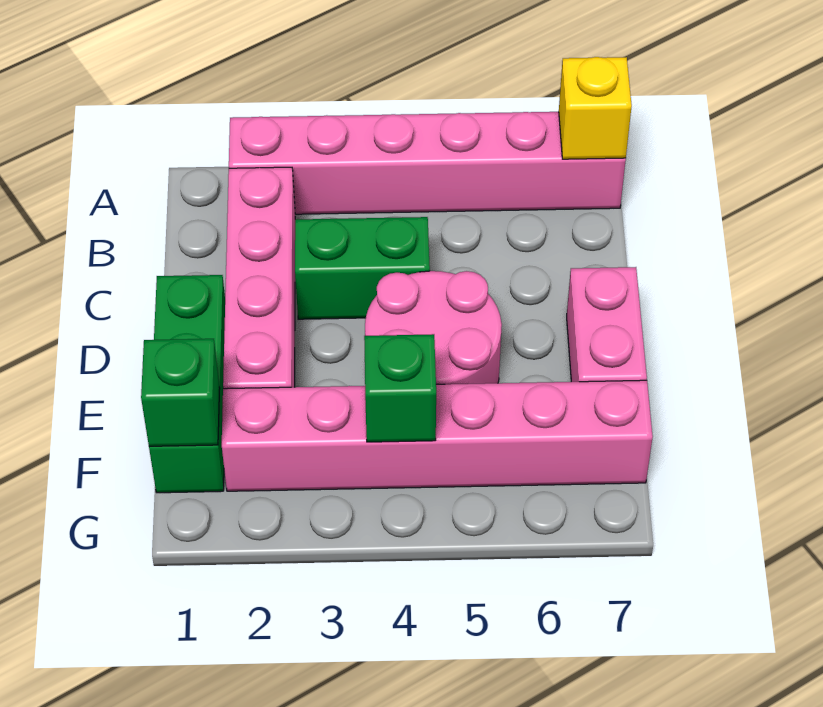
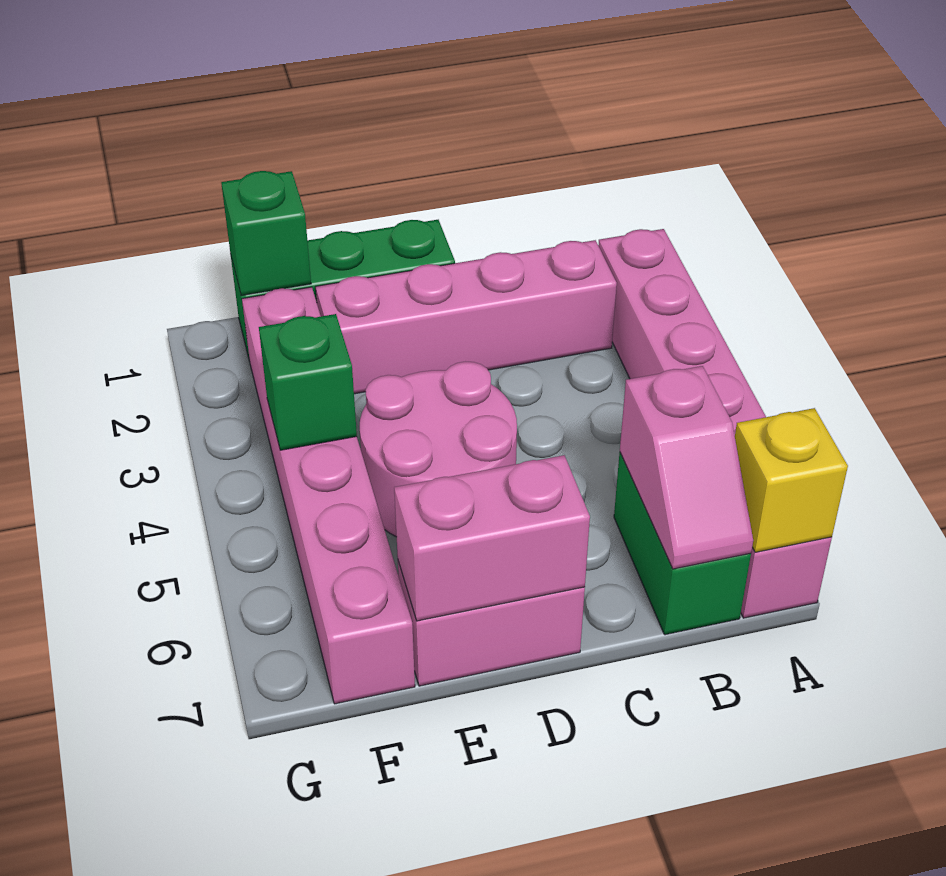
none -> pink 1x2 slope [620,366,753,569]
green 1x2 brick [295,217,430,319] -> green 1x2 brick moved to [614,453,751,635]
none -> pink 1x2 brick [394,455,590,621]

